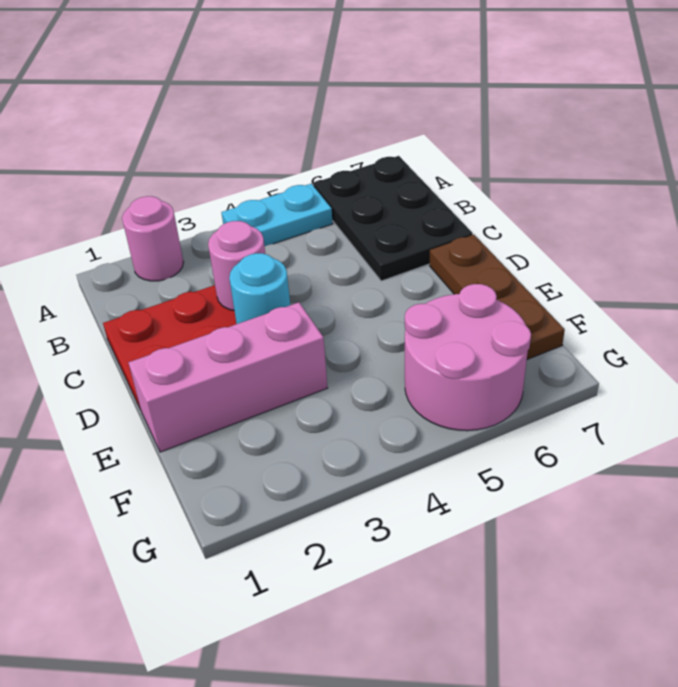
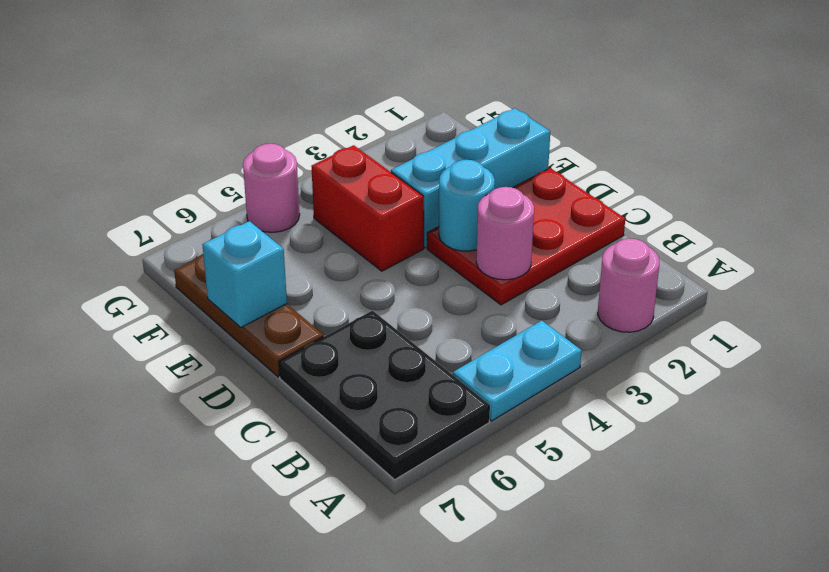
pink 1x3 brick [128,302,327,452] -> cyan 1x3 brick [391,108,550,248]
none -> red 1x2 brick [311,145,424,271]
none -> cyan 1x1 brick [202,221,287,327]
pink 2x2 round brick [405,284,531,431] -> pink 1x1 round brick [243,144,300,232]

